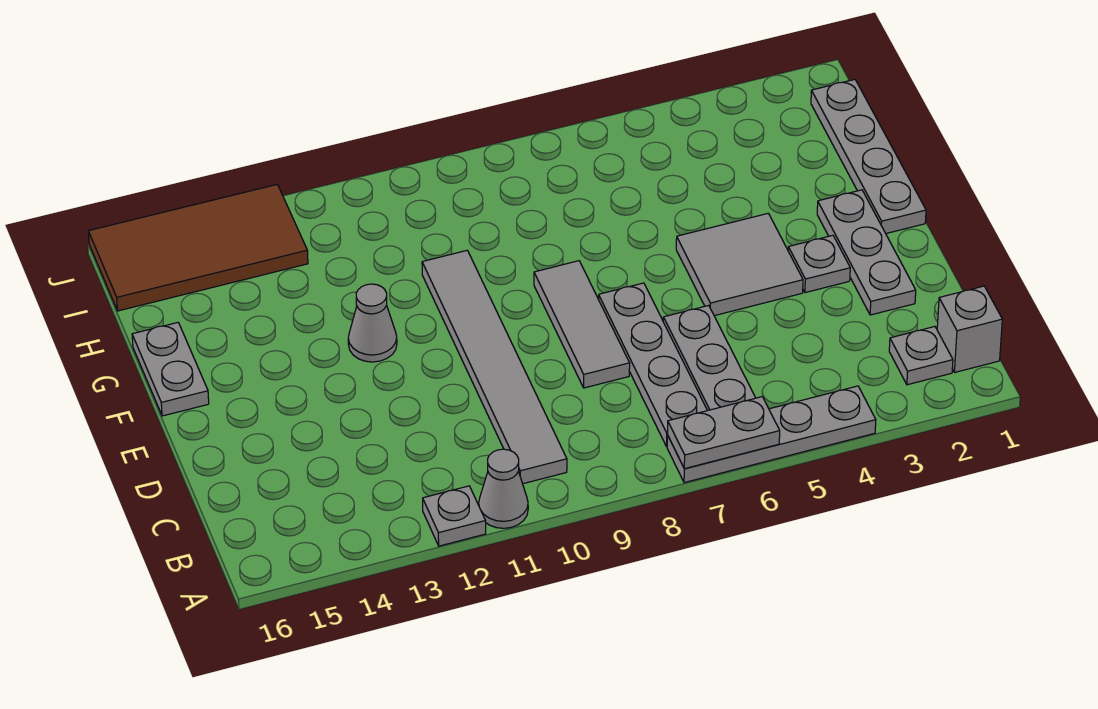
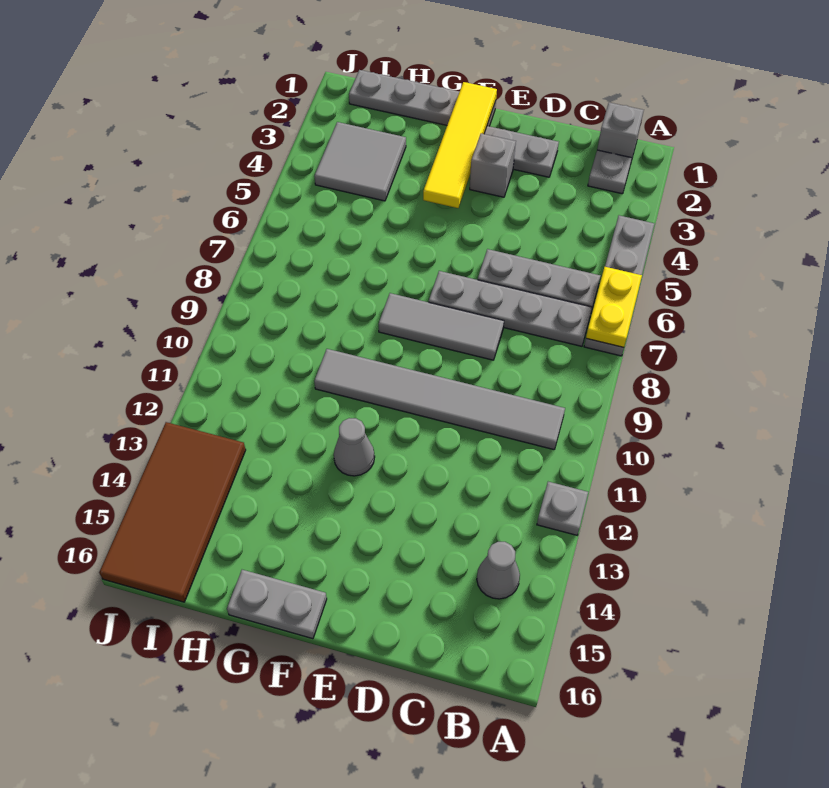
grey 1x2 plate [668,397,780,469] -> yellow 1x2 plate [586,267,642,347]
grey 1x1 cone [479,449,528,528] -> grey 1x1 cone moved to [477,542,520,599]
grey 1x1 plate [788,235,850,293] -> grey 1x1 brick [470,133,516,197]
grey 2x2 tile [676,213,803,316] -> grey 2x2 tile moved to [314,122,406,201]
none -> yellow 1x4 tile [423,82,497,208]

